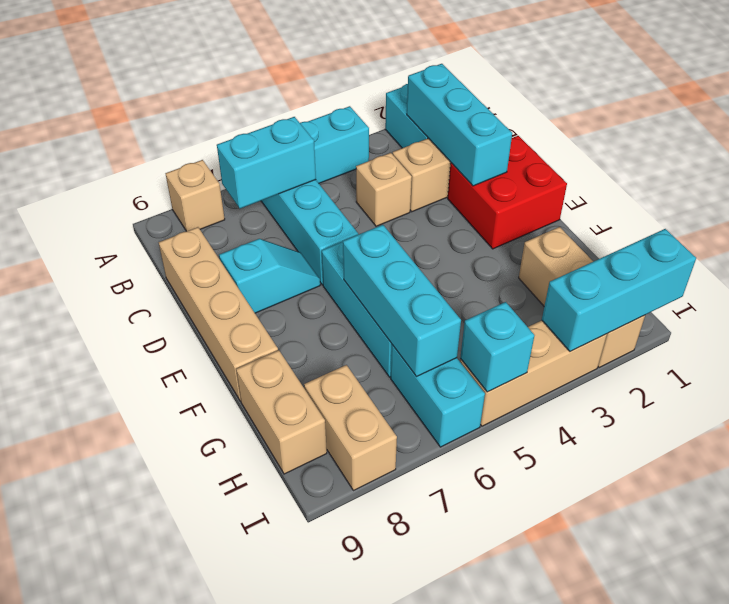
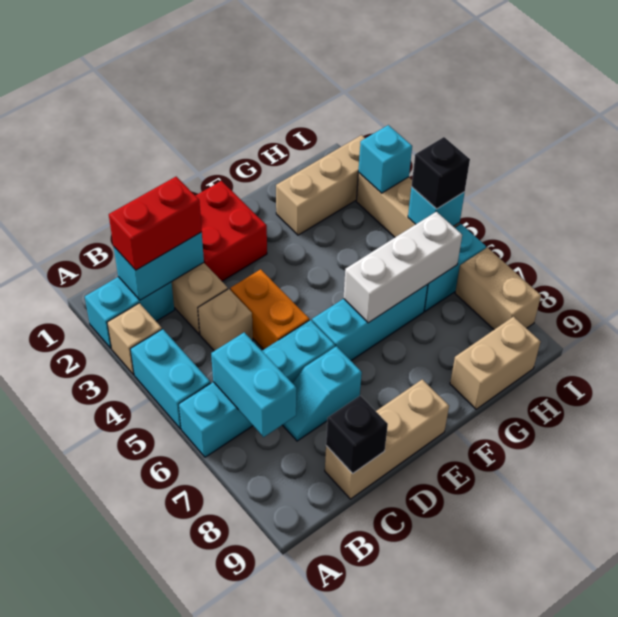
tan 1x1 brick [165,160,225,231] -> tan 1x1 brick moved to [107,303,162,375]
cyan 1x3 brick [407,64,512,186] -> cyan 1x2 brick [114,232,204,300]
none -> red 1x2 brick [109,177,202,270]
tan 1x4 brick [159,227,278,401] -> tan 1x3 brick [325,379,449,499]
none -> black 1x1 brick [326,396,388,474]
none -> orange 1x2 brick [230,269,309,350]
cyan 1x2 slope [219,239,320,313] -> cyan 1x2 slope turned to [283,346,362,441]
cyan 1x3 brick [343,225,461,377] -> white 1x3 brick [344,211,462,323]
tan 1x2 brick [304,365,397,491] -> tan 1x2 brick turned to [455,247,541,330]
cyan 1x3 brick [542,229,696,352] -> cyan 1x1 brick [358,125,412,193]
none -> black 1x1 brick [412,137,470,209]

